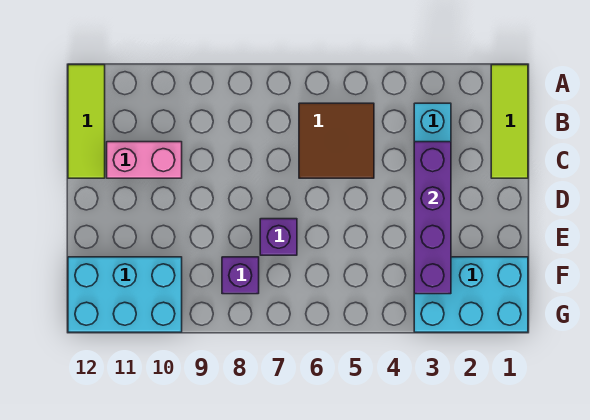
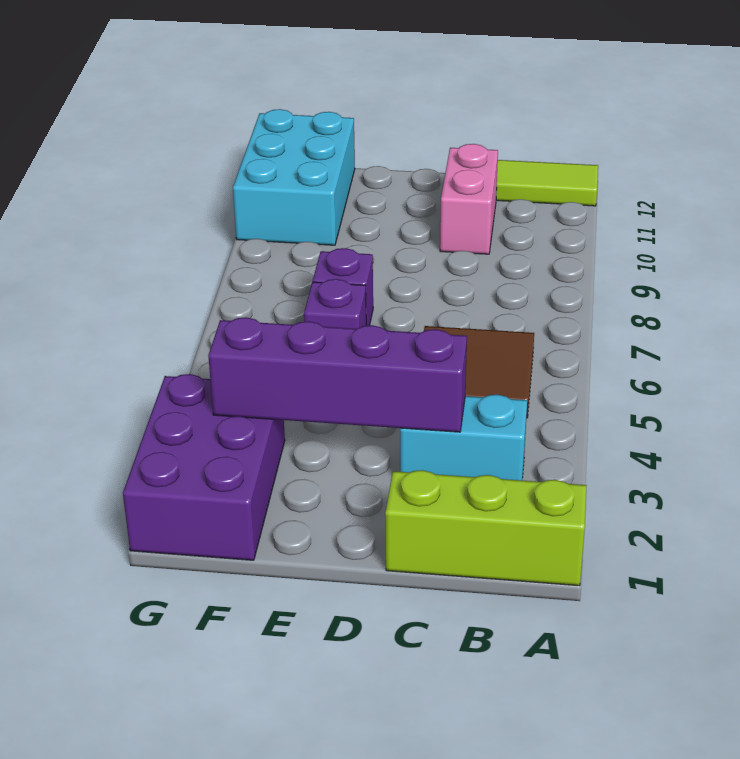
lime 1x3 tile [491,65,528,178] -> lime 1x3 brick [385,470,587,586]
cyan 2x3 brick [414,257,528,332] -> purple 2x3 brick [123,374,285,560]
purple 1x1 brick [222,257,259,294] -> purple 1x1 brick moved to [304,279,367,329]

